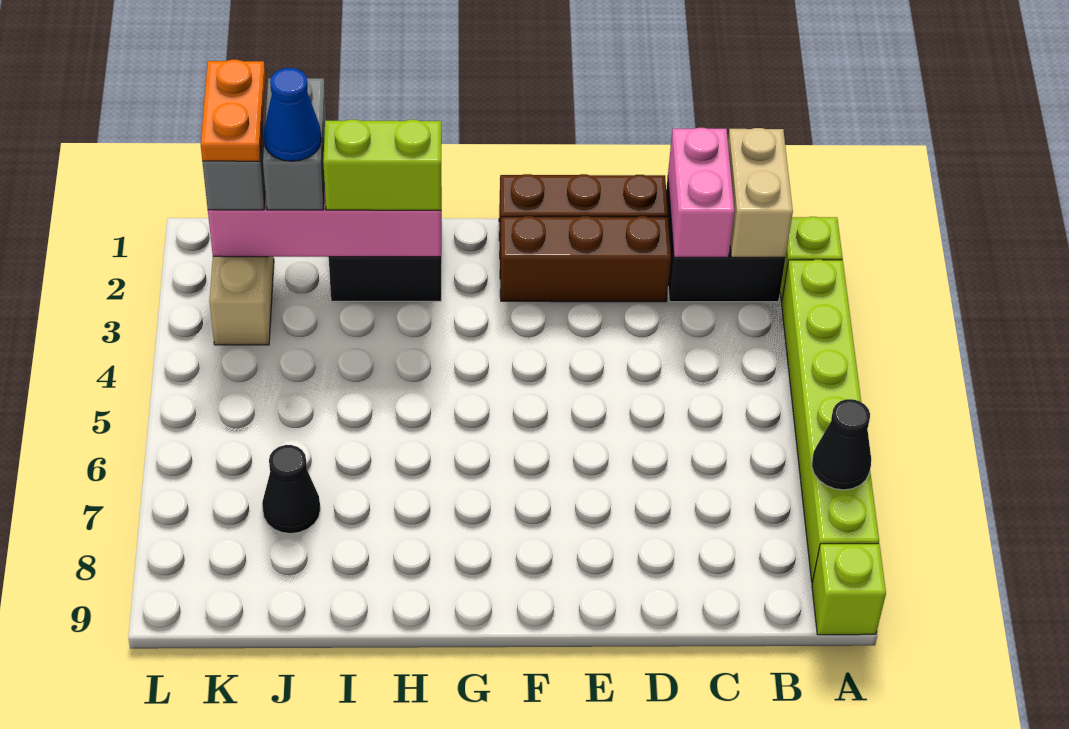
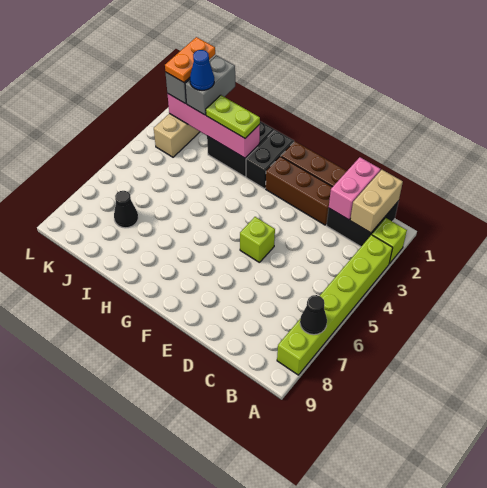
lime 1x1 brick [812,544,886,635] -> lime 1x1 brick moved to [240,217,275,263]
none -> black 1x2 brick [246,130,294,189]
lime 1x2 brick [323,120,441,210] -> lime 1x2 plate [206,95,260,138]

